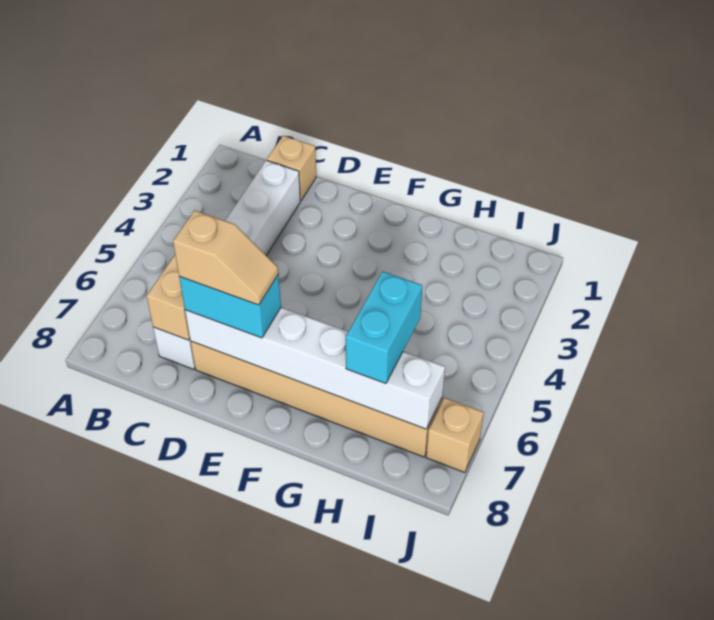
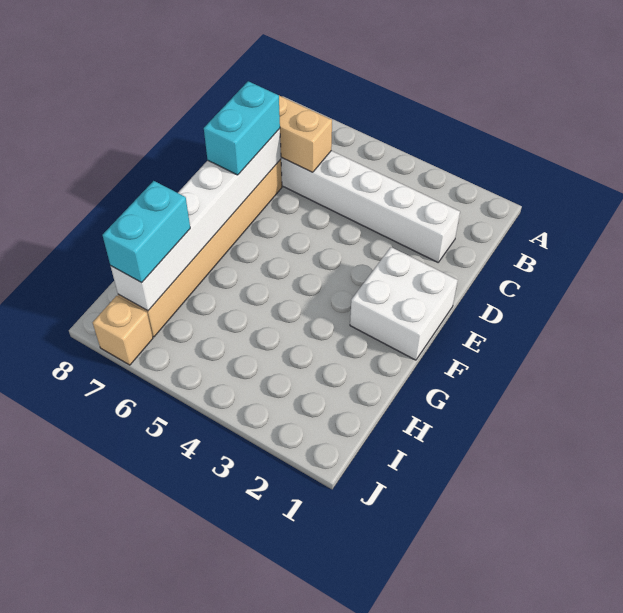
tan 1x1 brick [267,136,316,201] -> none
tan 1x2 slope [173,210,278,305] -> none
none -> white 2x2 brick [350,247,458,360]
cyan 1x2 brick [346,271,422,384] -> cyan 1x2 brick turned to [103,181,190,282]

